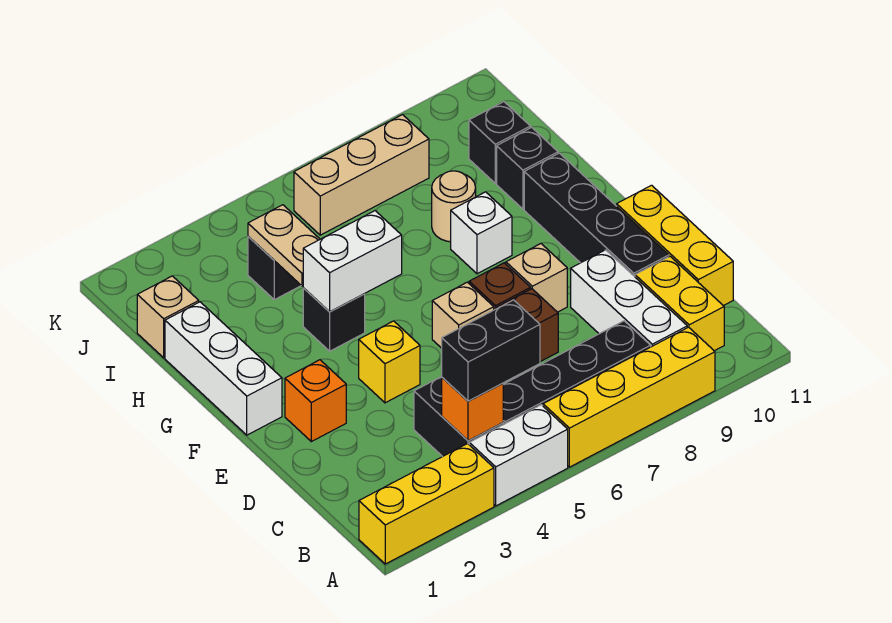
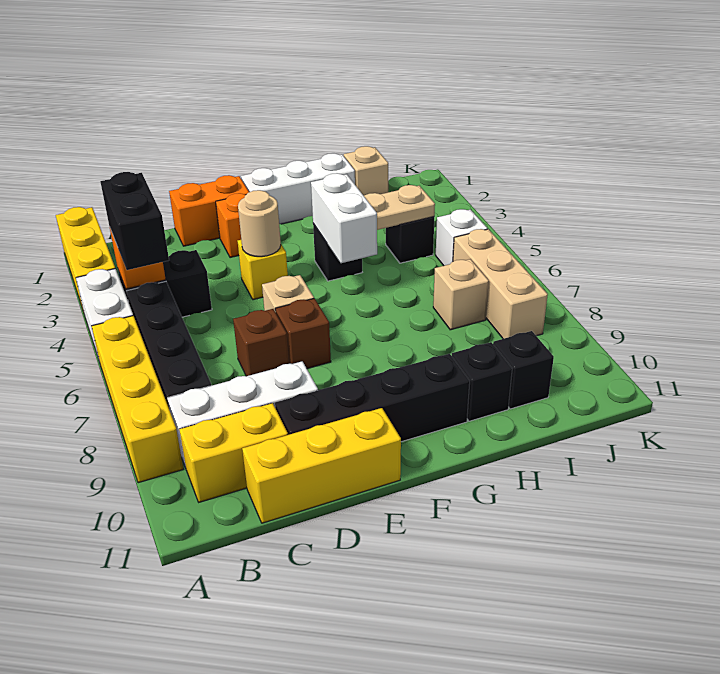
none -> orange 1x2 brick [169,175,249,246]
tan 1x1 brick [506,244,567,312] -> tan 1x1 brick moved to [433,259,489,330]
white 1x1 brick [451,192,512,274] -> white 1x1 brick moved to [436,209,487,266]
tan 1x1 round brick [432,171,476,242] -> tan 1x1 round brick moved to [238,190,281,257]

